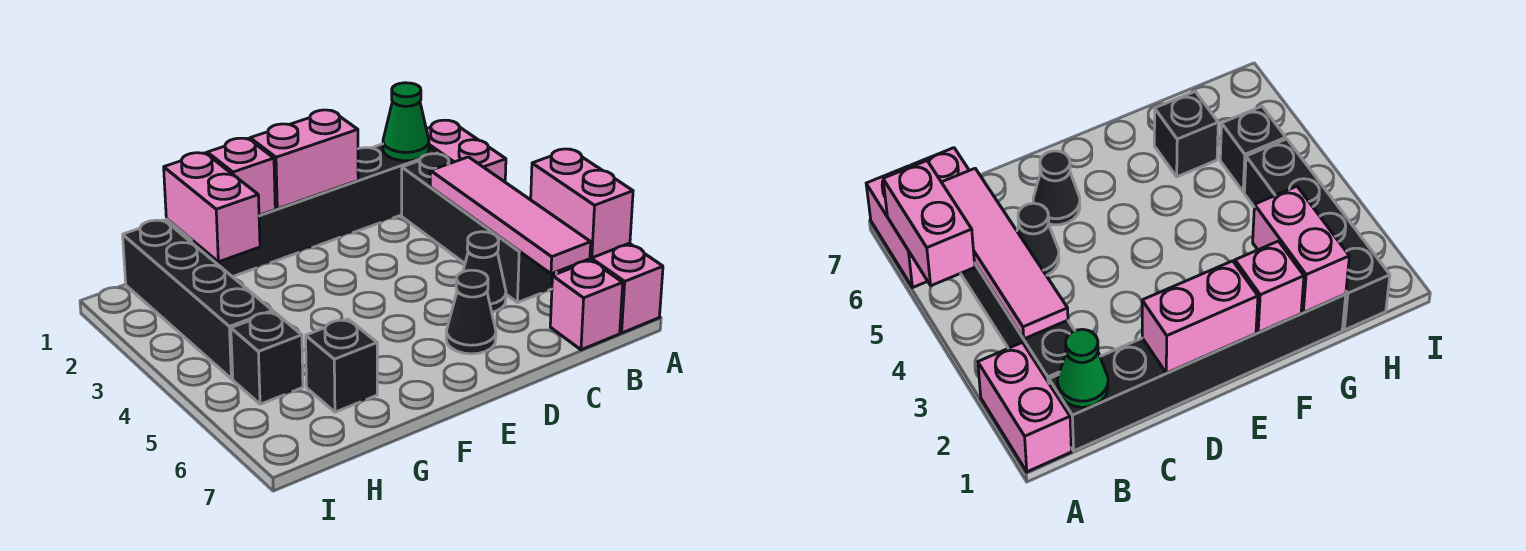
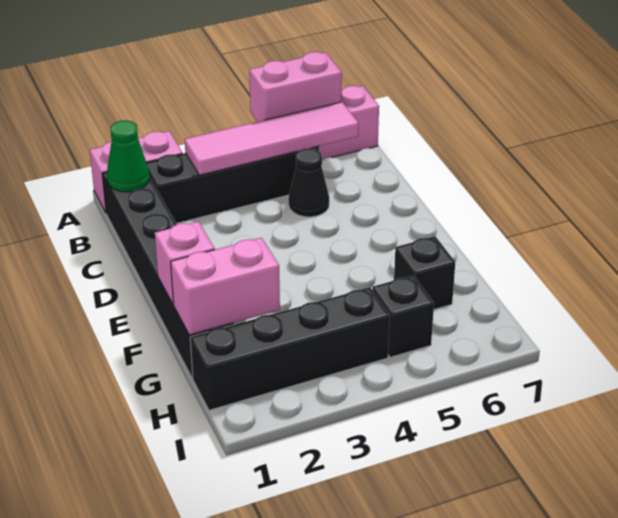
pink 1x1 brick [550,260,623,350] -> none
pink 1x2 brick [250,110,358,209] -> none
black 1x1 cone [446,270,496,354] -> none

